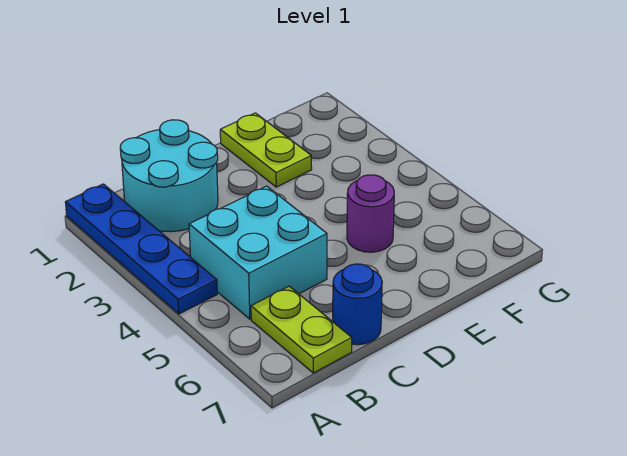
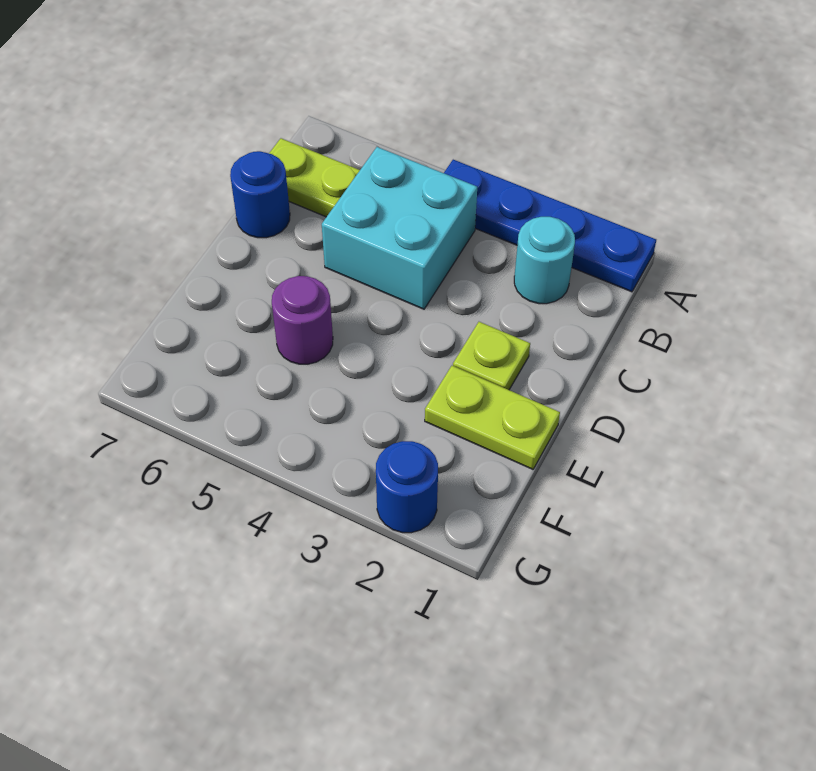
cyan 2x2 round brick [120,120,218,232] -> cyan 1x1 round brick [514,217,575,304]
none -> lime 1x1 plate [453,322,530,390]
none -> blue 1x1 round brick [376,441,438,533]

